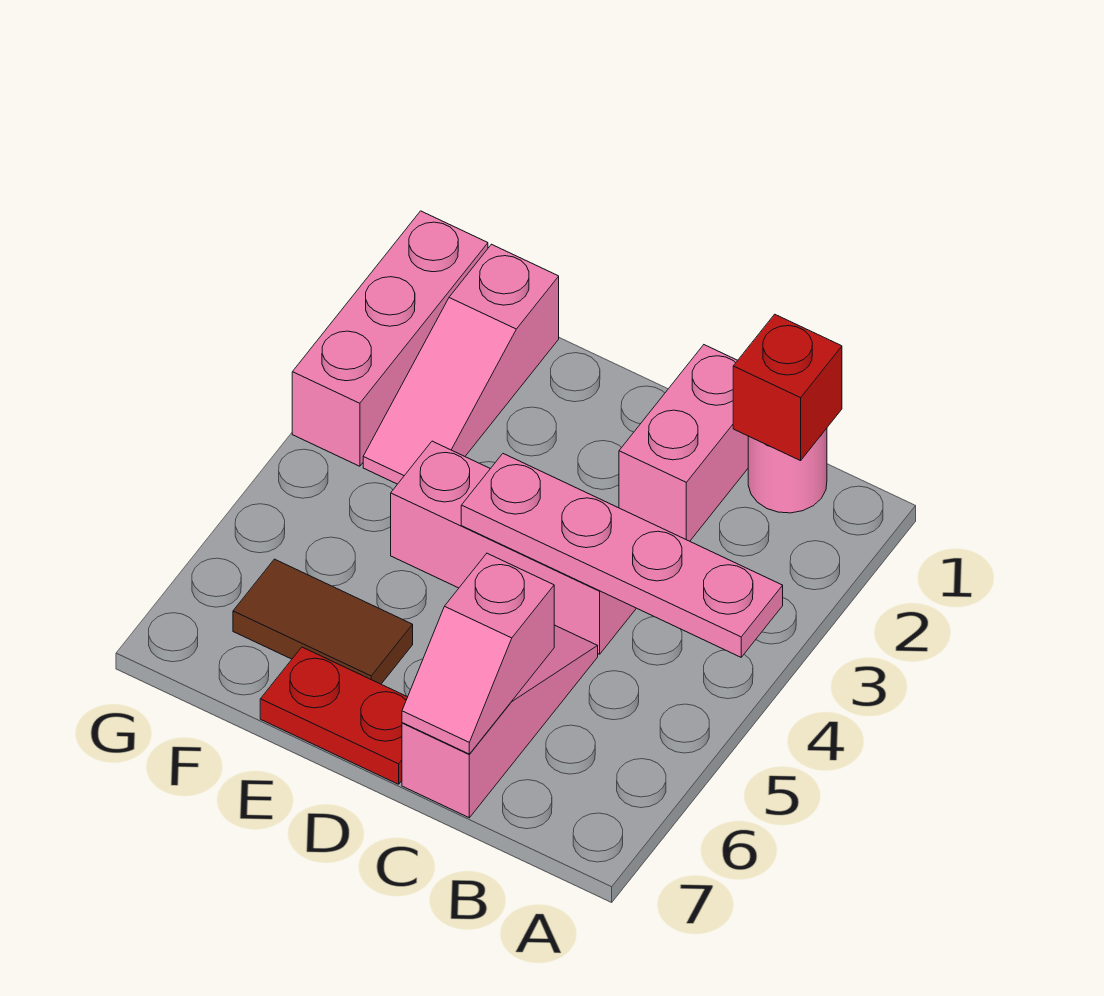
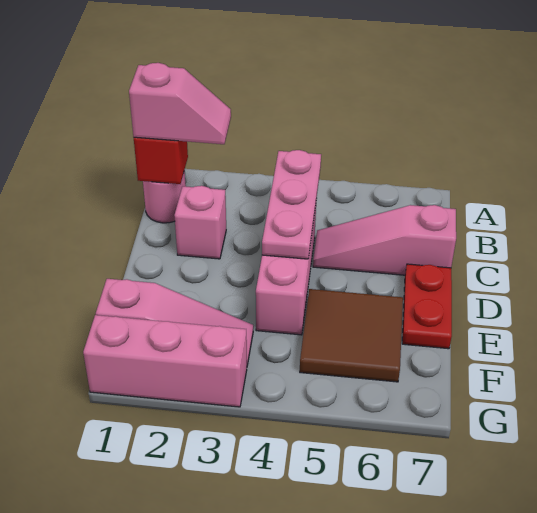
pink 1x4 plate [461,454,783,657] -> pink 1x3 plate [262,150,321,259]
pink 1x2 brick [619,345,748,541] -> pink 1x1 brick [174,186,226,259]
pink 1x2 slope [402,553,554,754] -> pink 1x2 slope moved to [129,63,231,144]
brown 1x2 tile [233,559,413,684] -> brown 2x2 tile [300,289,403,382]

